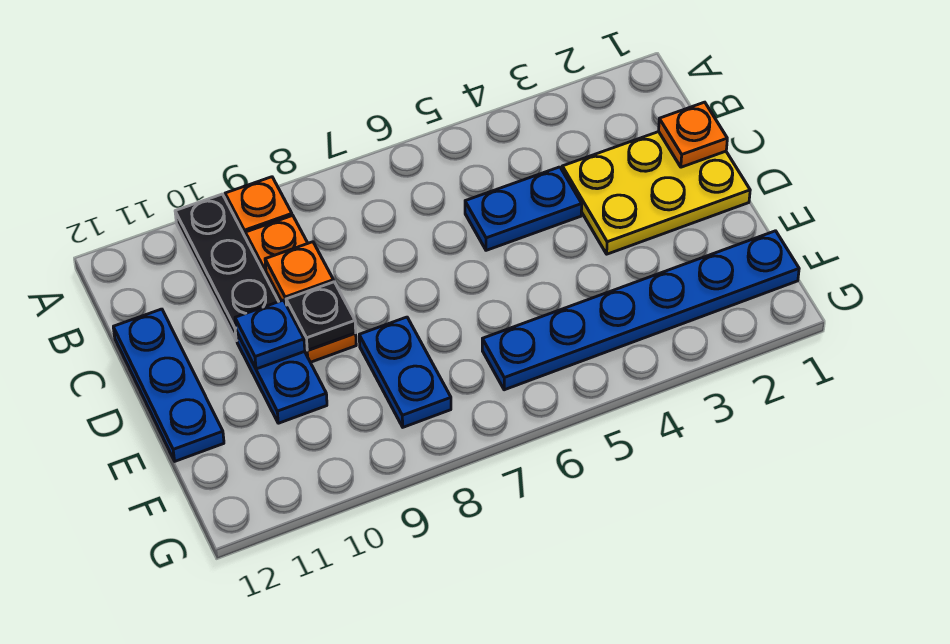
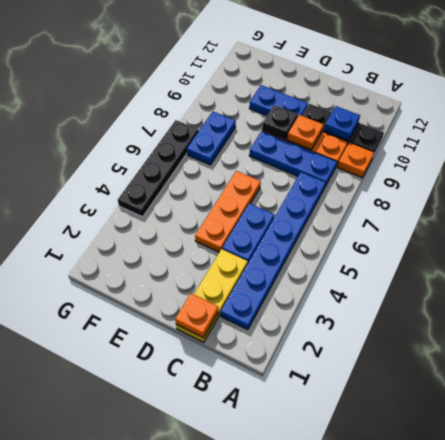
yellow 2x3 plate [562,132,750,254] -> yellow 1x3 plate [176,249,248,342]
blue 1x3 plate [113,309,224,461] -> blue 1x3 plate moved to [249,131,337,186]
none -> orange 1x3 plate [195,171,261,252]
blue 1x1 plate [235,300,305,369] -> blue 1x1 plate moved to [324,106,360,140]
blue 1x2 plate [359,317,451,427] -> blue 1x2 plate turned to [187,112,236,165]
blue 1x6 plate [482,231,799,390] -> blue 1x6 plate moved to [221,172,326,330]
none -> black 1x4 plate [118,120,199,217]

